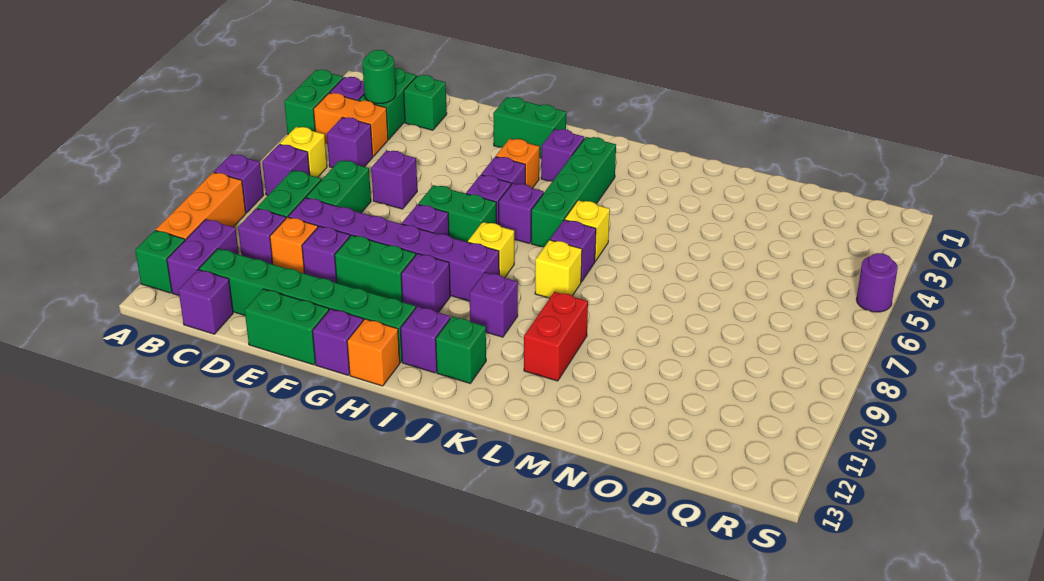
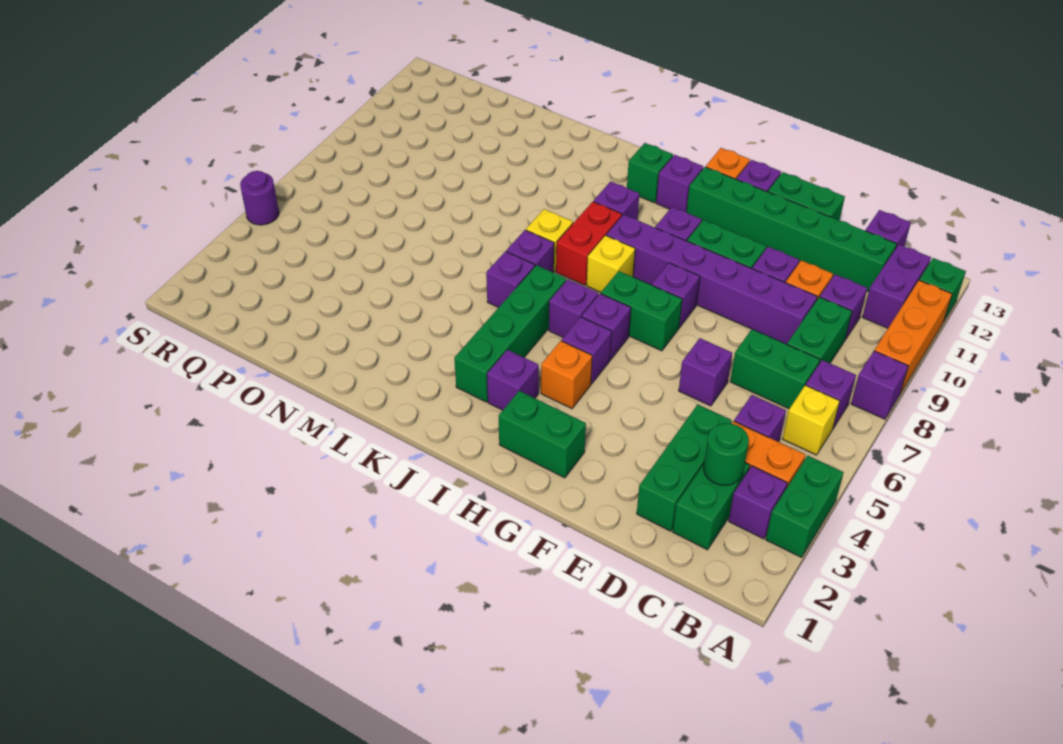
green 1x1 brick [404,75,447,130] -> green 1x3 brick [637,405,732,531]
green 1x2 brick [306,160,371,213] -> green 1x2 brick turned to [730,329,820,409]
yellow 1x1 brick [565,200,610,261] -> purple 1x1 brick [486,251,535,308]
red 1x2 brick [524,292,588,381] -> red 1x2 brick moved to [556,202,622,285]

